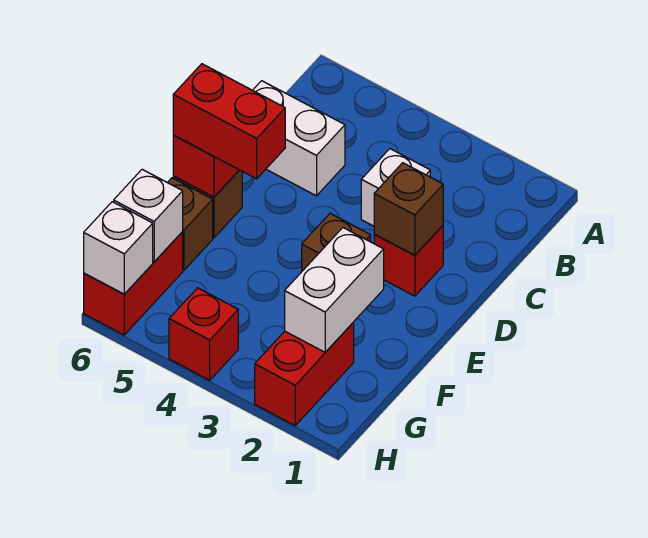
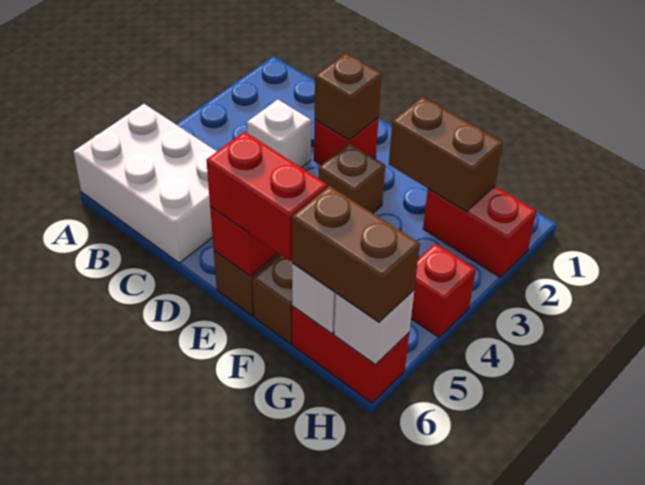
white 1x2 brick [253,81,345,196] -> white 2x3 brick [73,104,217,263]
red 1x2 brick [173,64,285,179] -> red 1x2 brick turned to [206,132,327,261]
white 1x2 brick [285,228,384,352] -> brown 1x2 brick [389,97,503,212]
none -> brown 1x2 brick [292,186,420,322]

